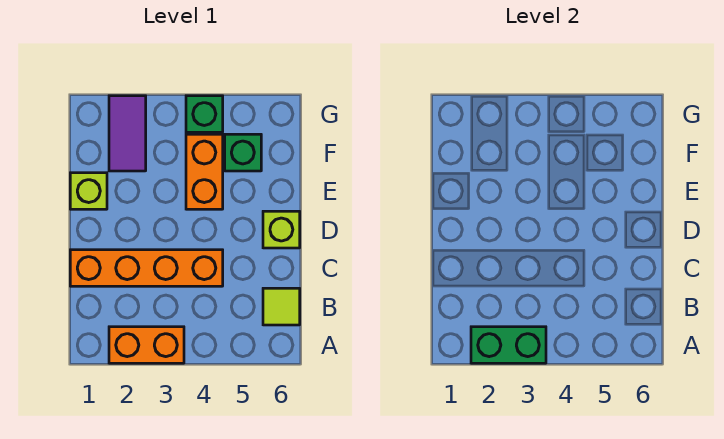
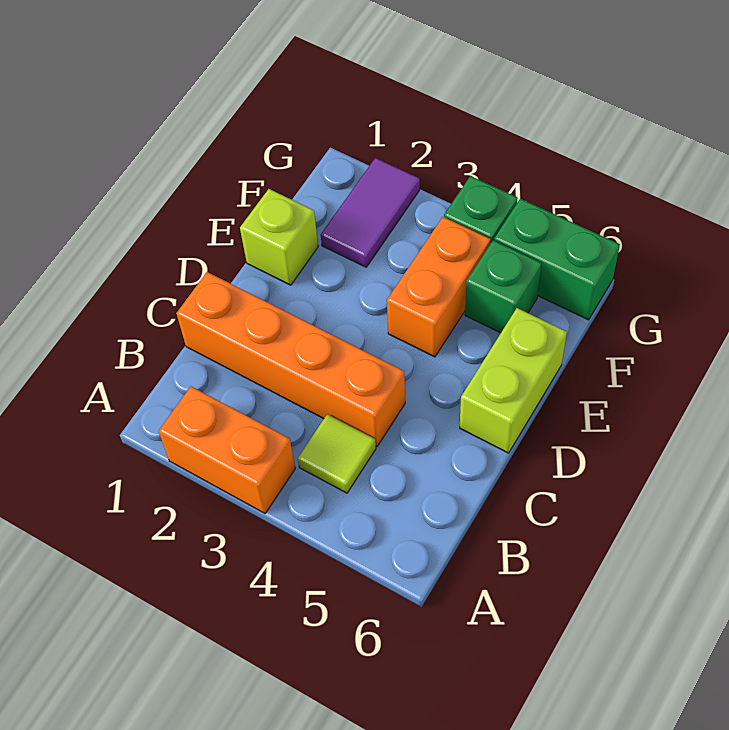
green 1x2 brick [471,327,546,363] -> green 1x2 brick moved to [494,199,620,320]
lime 1x1 tile [263,288,300,325] -> lime 1x1 tile moved to [298,414,376,493]
lime 1x1 brick [263,211,300,248] -> lime 1x2 brick [460,308,567,453]

